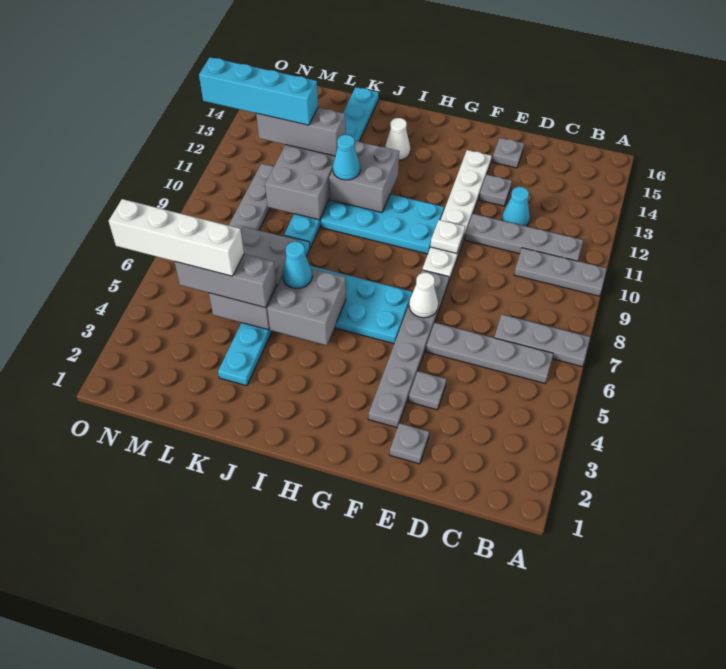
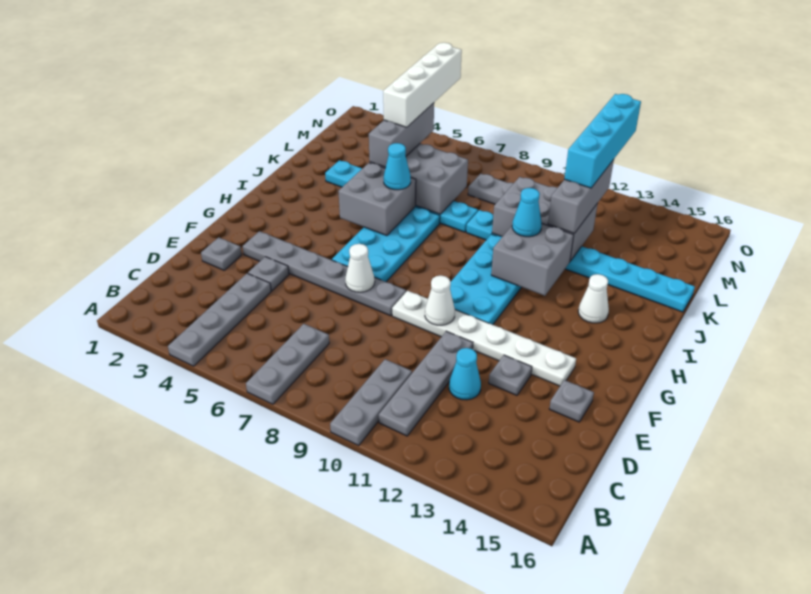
grey 1x4 plate [426,323,553,383] -> grey 1x4 plate moved to [168,273,271,366]
white 1x1 plate [431,220,465,253] -> white 1x1 cone [425,275,455,325]

